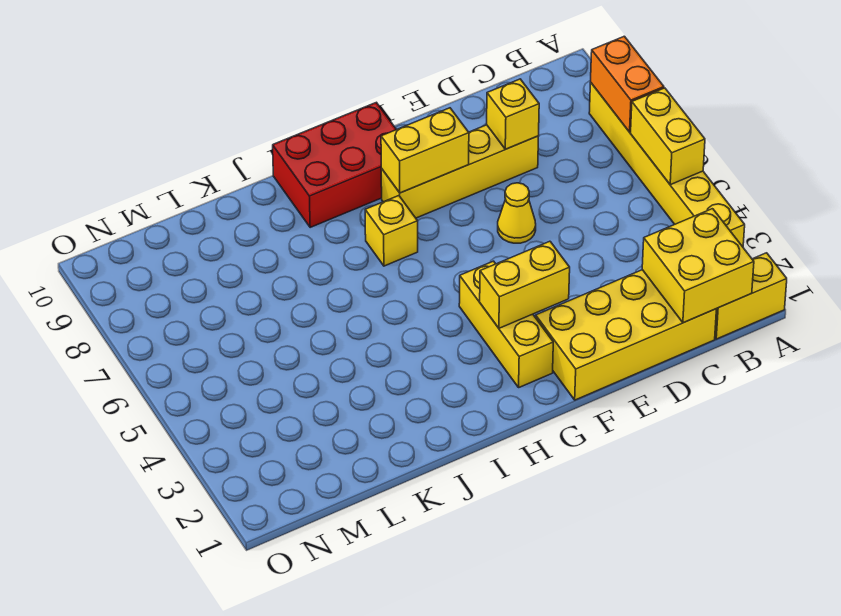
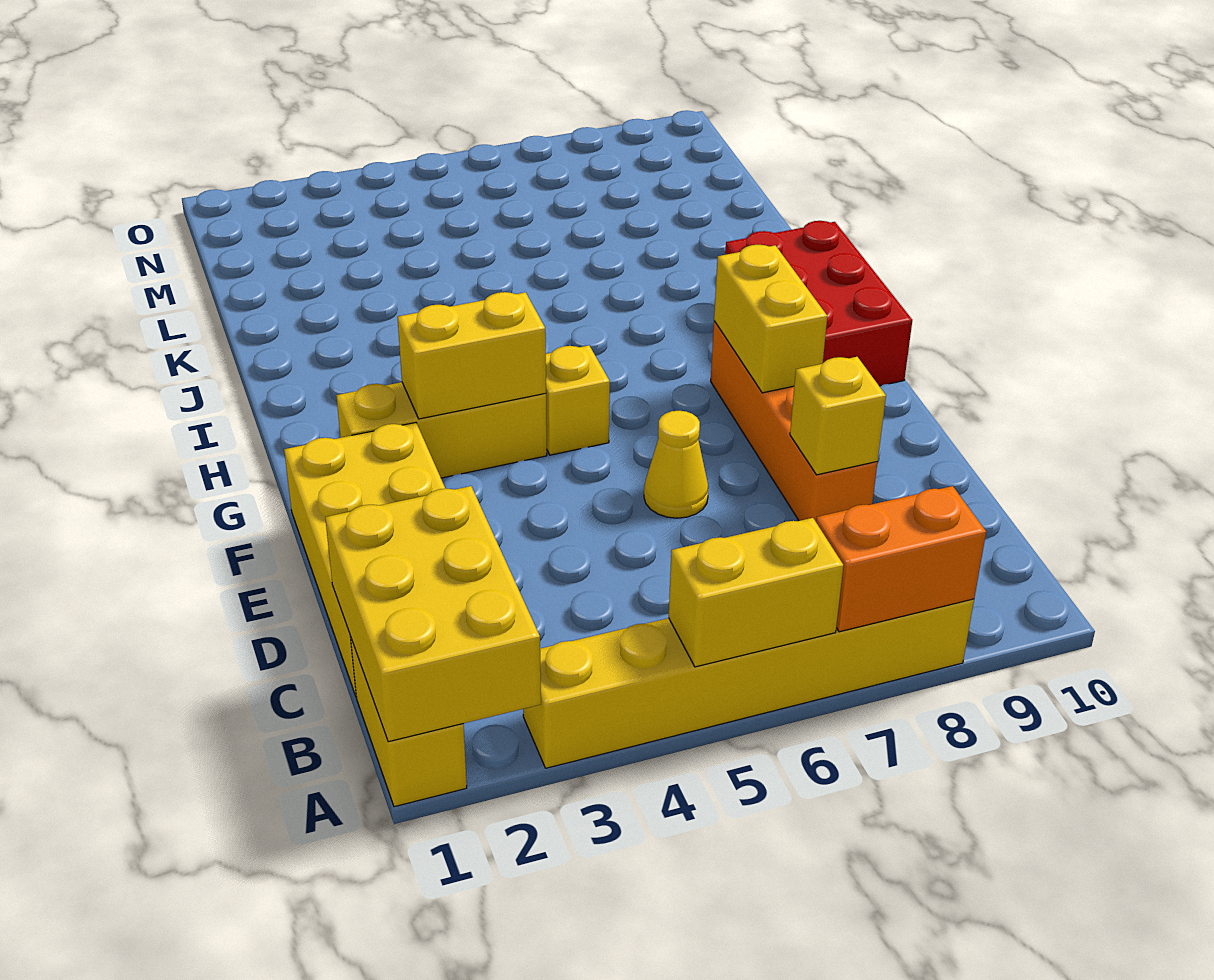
yellow 2x2 brick [642,209,754,323] -> yellow 2x3 brick [325,486,541,742]
yellow 1x4 brick [381,125,539,218] -> orange 1x4 brick [711,321,878,521]
yellow 1x2 brick [480,241,570,328] -> yellow 1x2 brick turned to [398,292,546,419]
yellow 1x1 brick [365,196,418,266] -> yellow 1x1 brick moved to [546,345,610,455]

